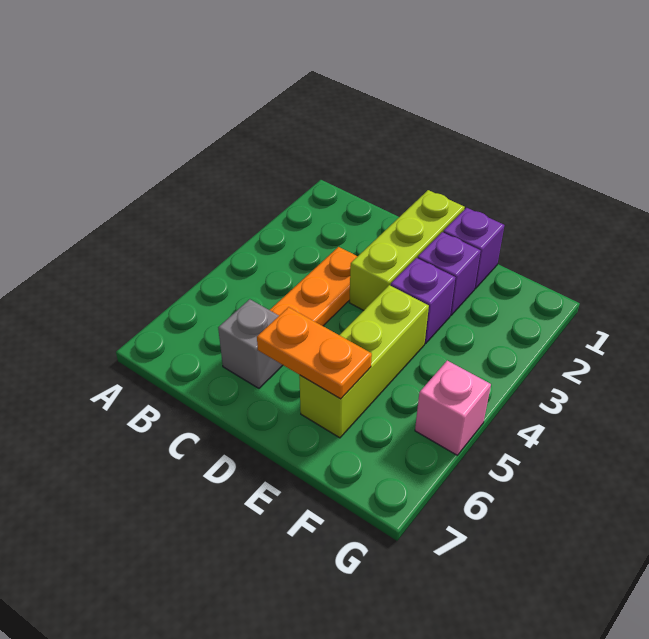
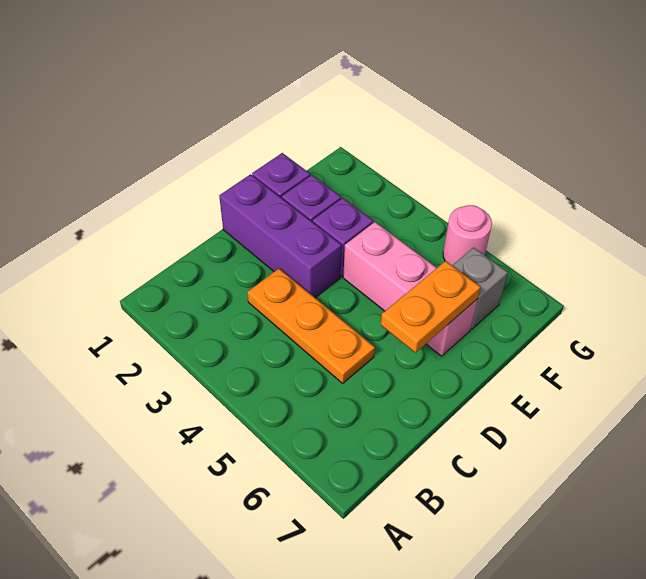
grey 1x1 brick [218,299,283,388] -> grey 1x1 brick moved to [452,248,508,329]
lime 1x3 brick [349,190,465,310] -> purple 1x3 brick [219,174,342,298]
lime 1x3 brick [299,285,429,438] -> pink 1x3 brick [343,222,478,356]
pink 1x1 brick [415,360,491,455] -> pink 1x1 round brick [443,205,492,265]

